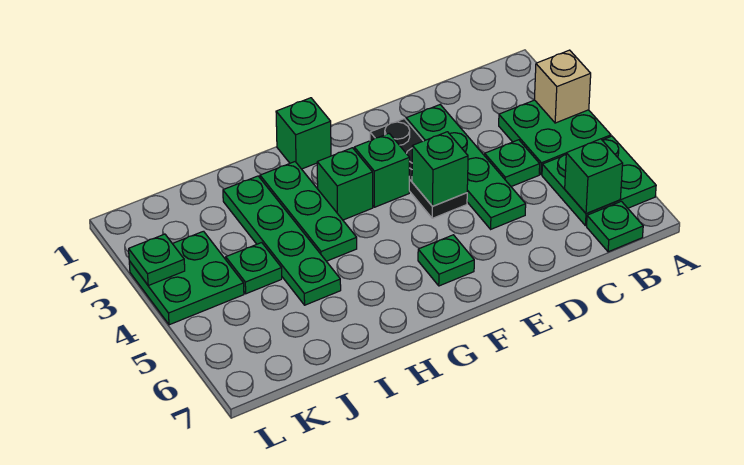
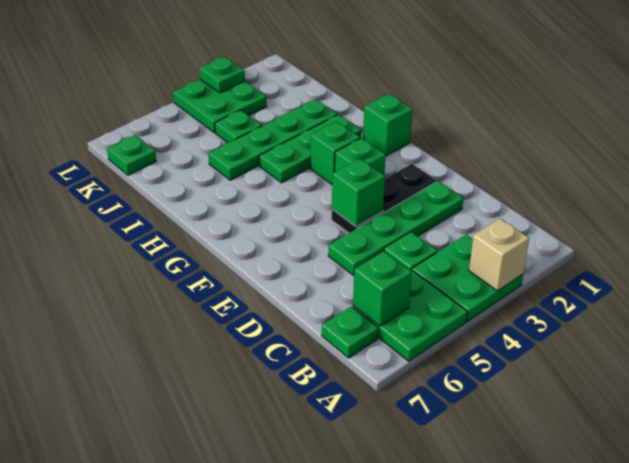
green 1x1 plate [418,235,474,286] -> green 1x1 plate moved to [107,135,156,175]

